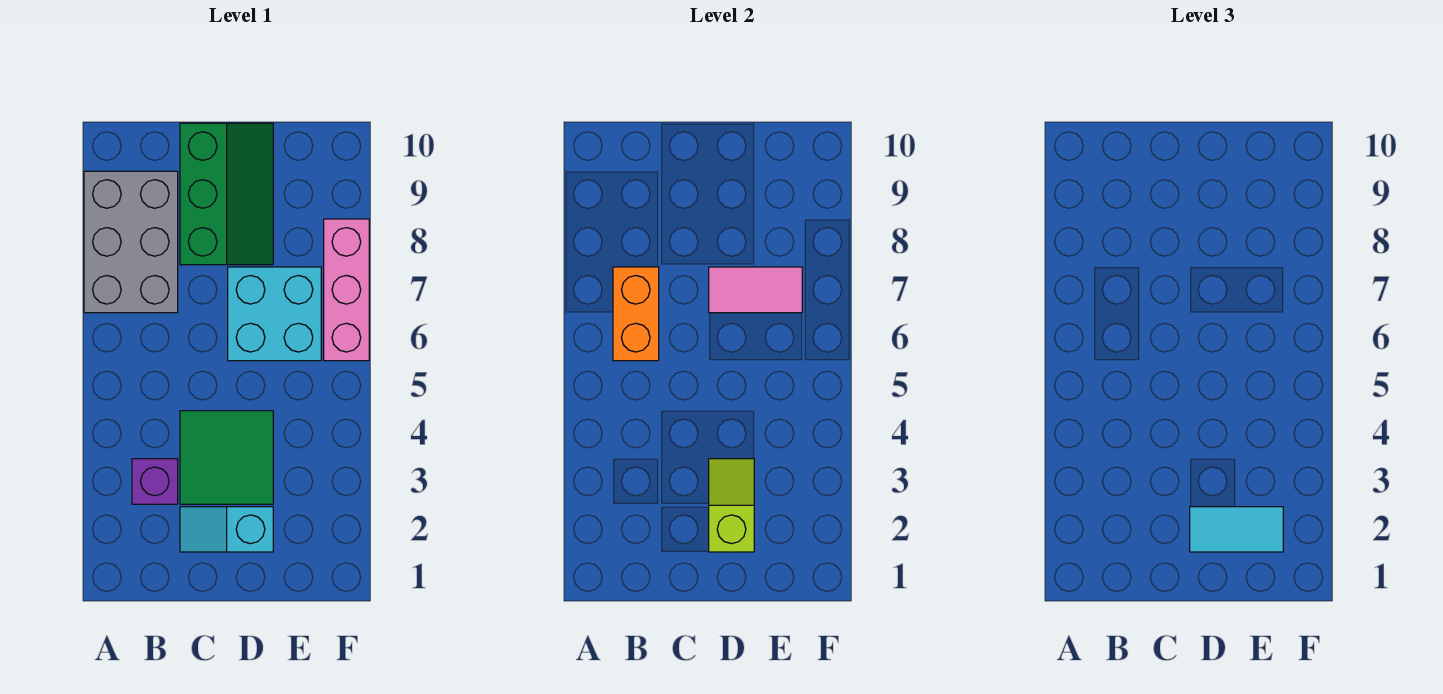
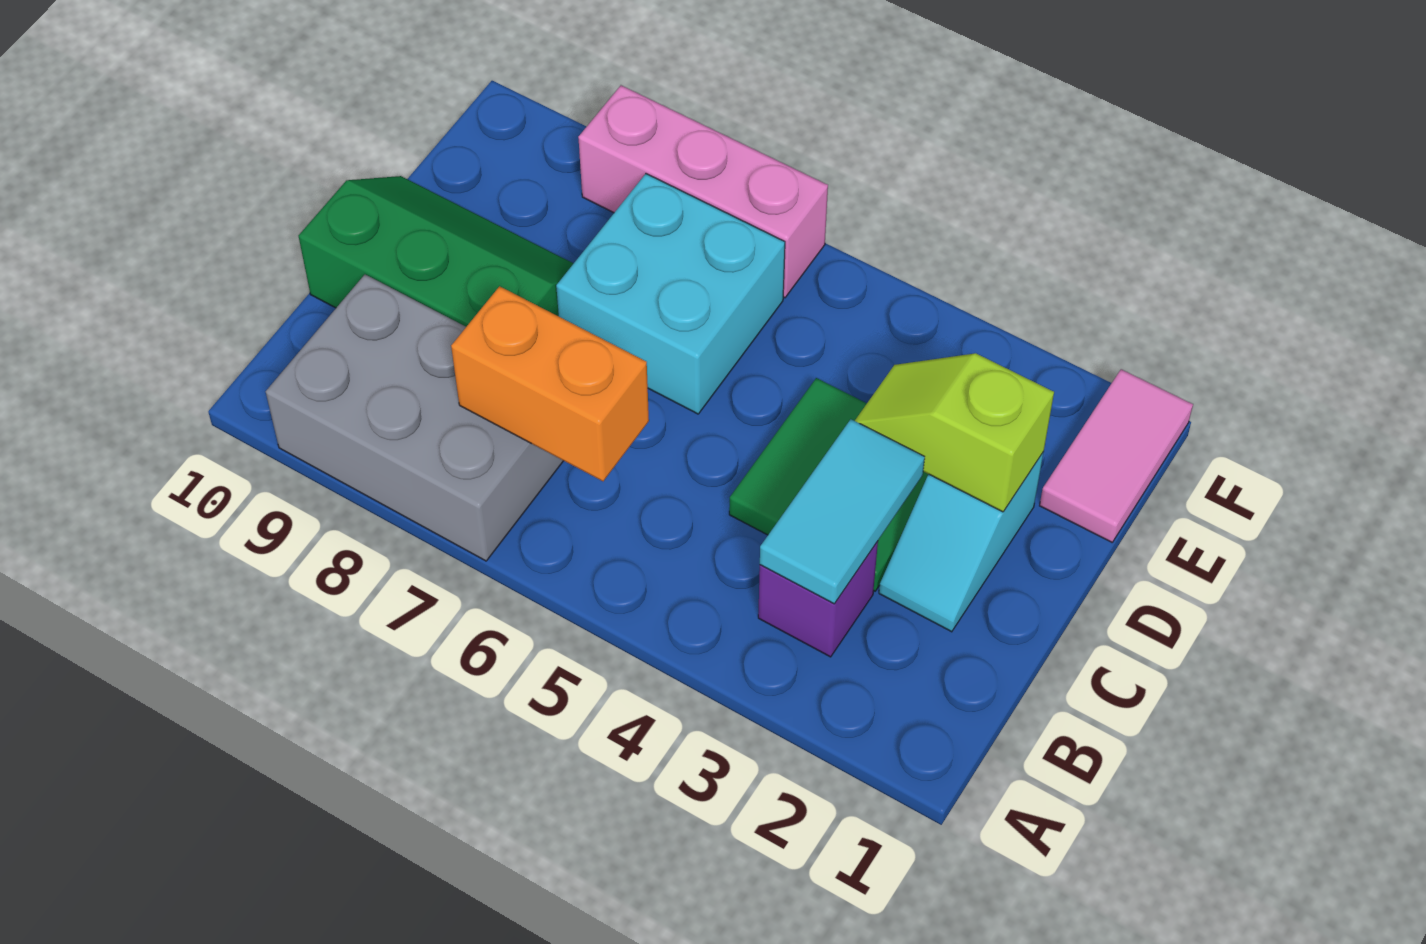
cyan 1x2 tile [1190,507,1283,552] -> cyan 1x2 tile moved to [760,419,925,604]
pink 1x2 tile [709,267,802,313] -> pink 1x2 tile moved to [1040,369,1193,542]

